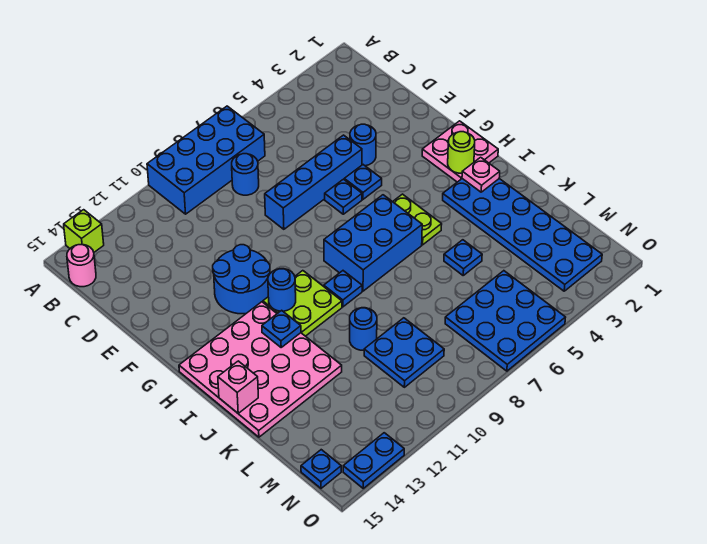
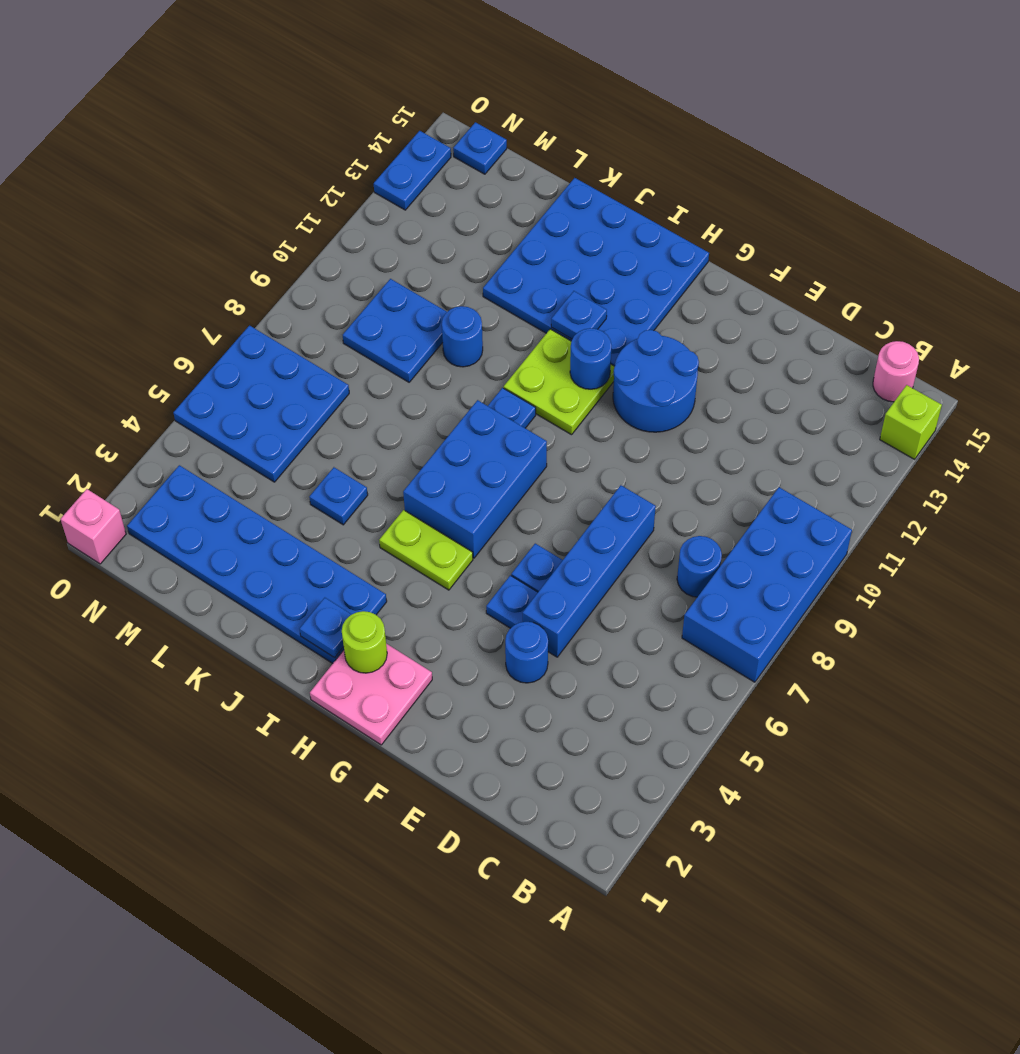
pink 4x4 plate [179,302,342,437] -> blue 4x4 plate [483,178,709,366]
pink 1x1 plate [462,157,500,192] -> blue 1x1 plate [299,598,352,658]
pink 1x1 brick [218,361,258,413] -> pink 1x1 brick moved to [61,489,126,564]

